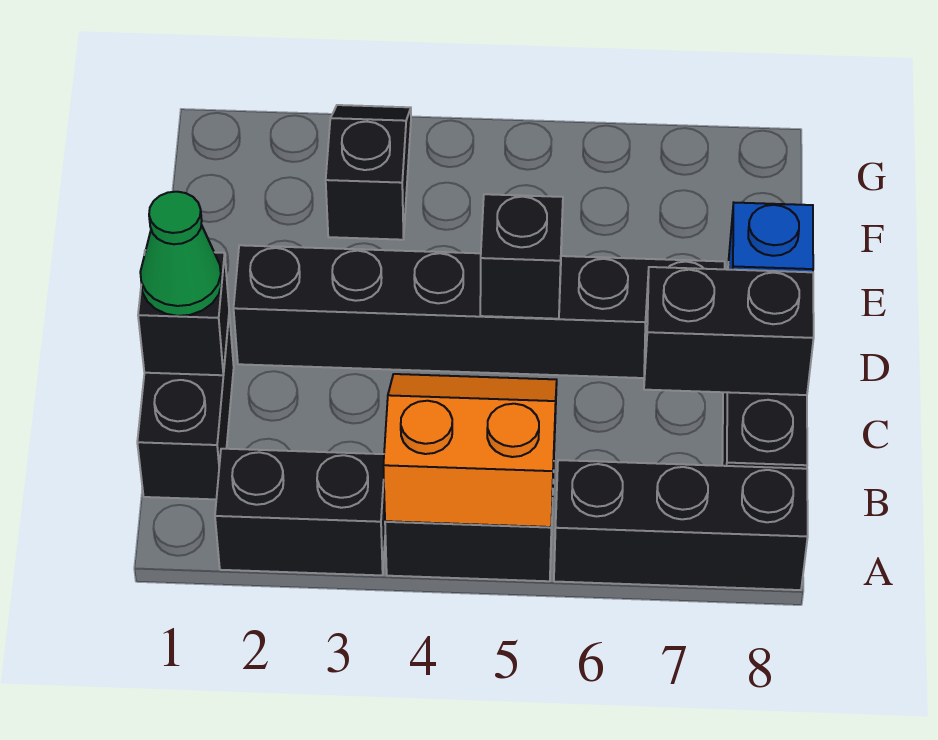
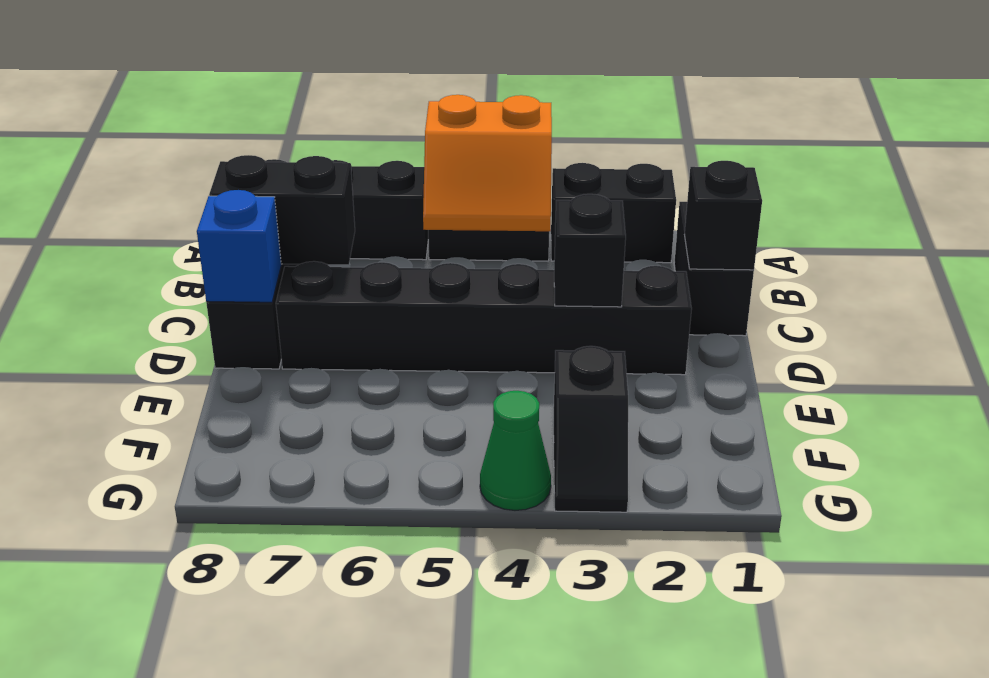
green 1x1 cone [140,192,222,316] -> green 1x1 cone moved to [480,391,551,510]
black 1x1 brick [480,194,563,319] -> black 1x1 brick moved to [554,194,626,307]

